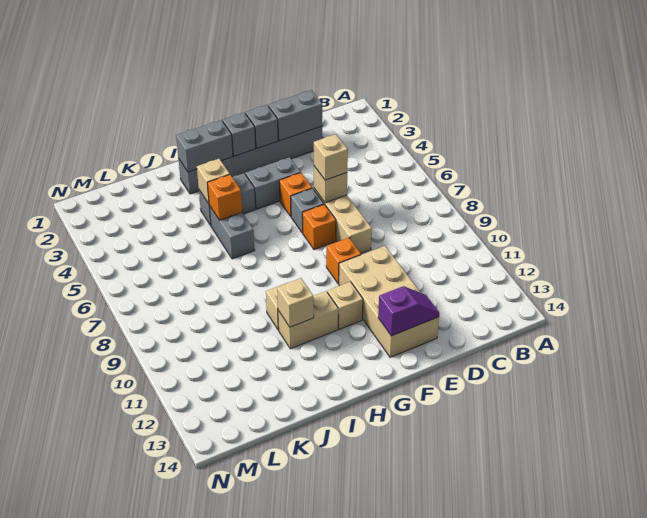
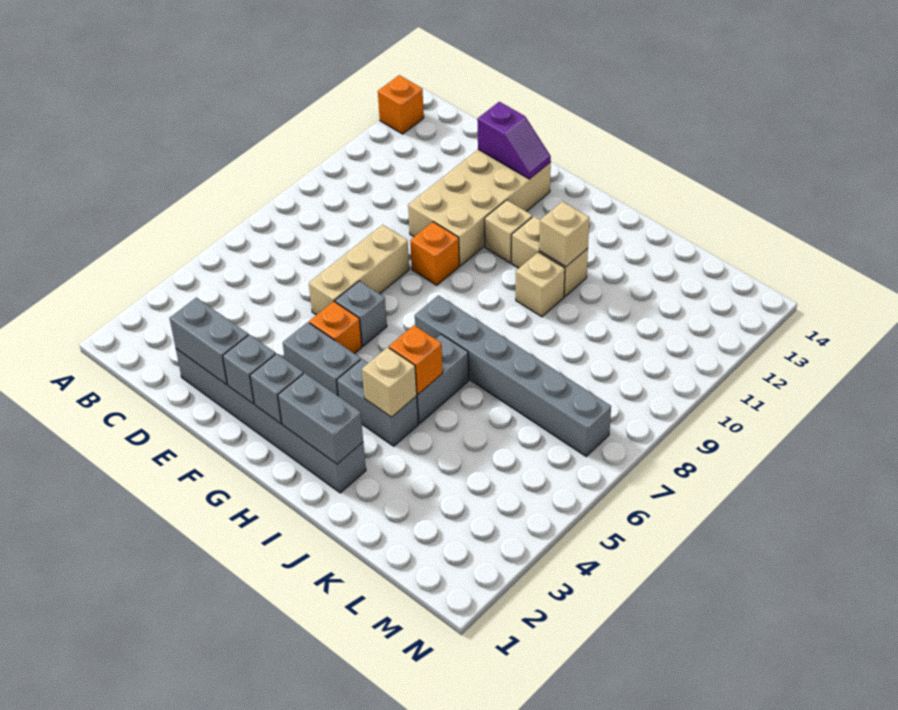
tan 1x1 brick [314,166,347,203] -> none
tan 1x1 brick [314,134,348,180] -> none
purple 1x2 slope [378,286,439,336] -> purple 1x2 slope turned to [477,102,551,179]
orange 1x1 brick [302,204,336,250] -> orange 1x1 brick moved to [378,75,424,134]
none -> grey 1x6 brick [415,295,611,456]

